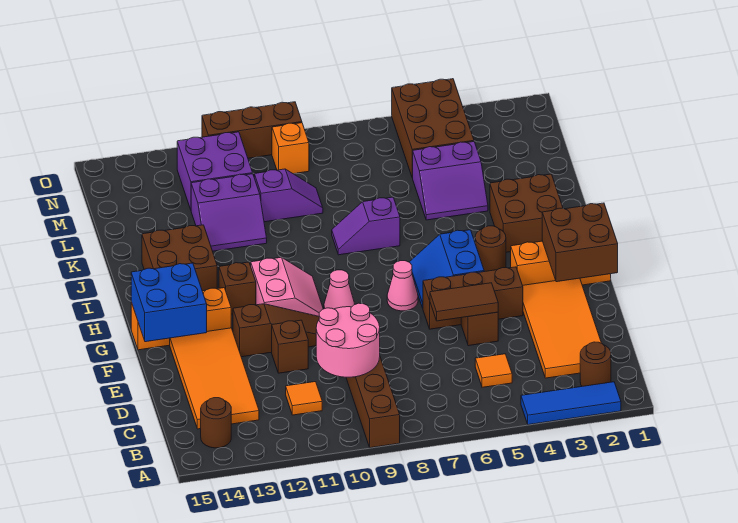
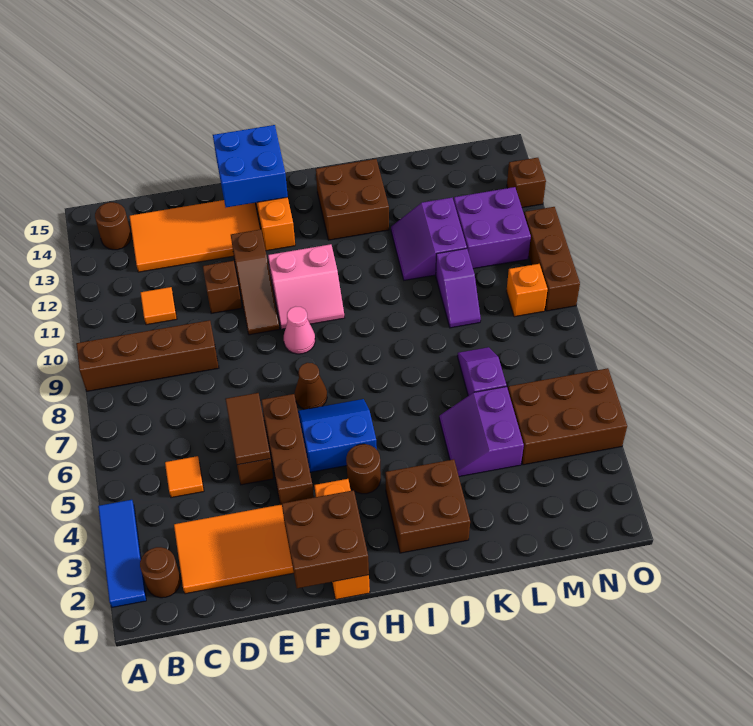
pink 2x2 round brick [316,303,380,377] -> none
pink 1x1 cone [387,261,418,311] -> brown 1x1 cone [295,363,327,409]
brown 1x1 brick [219,262,256,314] -> brown 1x1 brick moved to [507,158,546,208]
purple 1x2 slope [332,197,400,255] -> purple 1x2 slope moved to [457,347,506,396]

